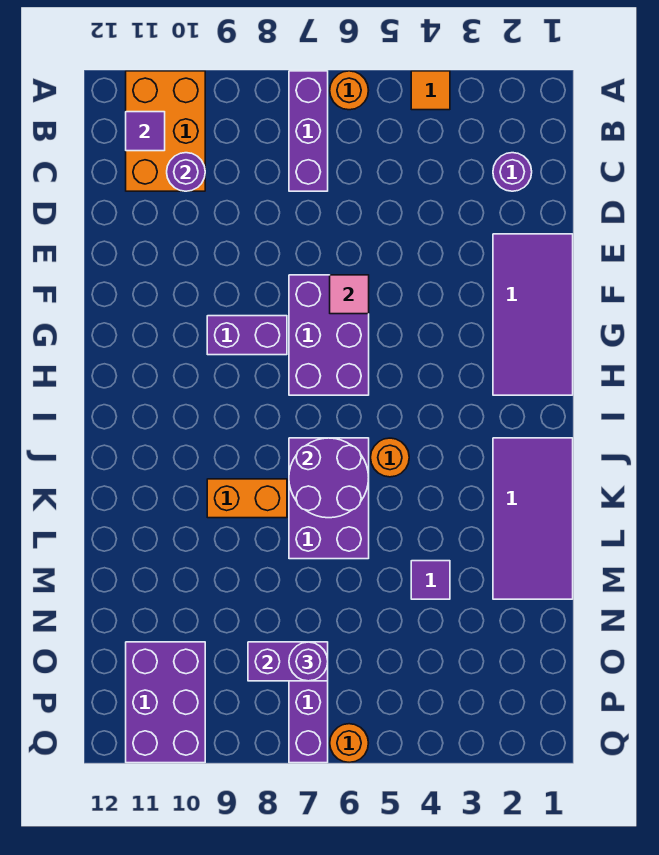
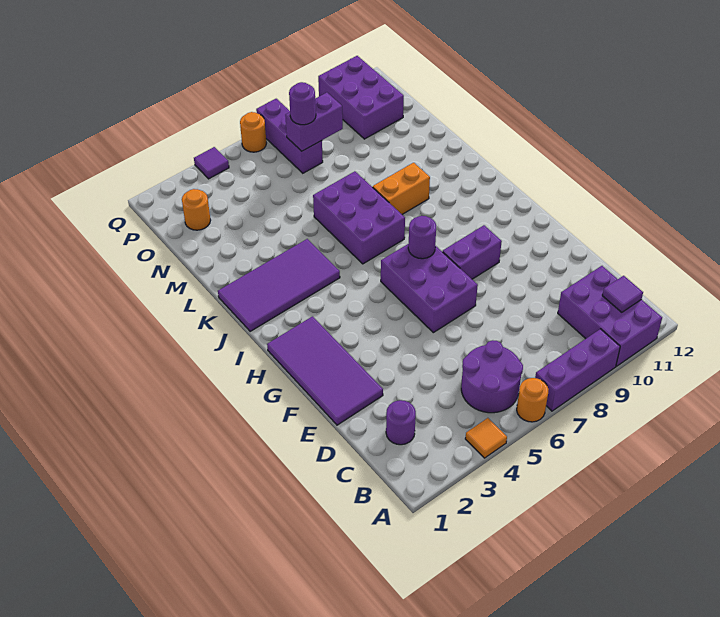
purple 1x3 brick [289,71,328,191] -> purple 1x3 brick turned to [535,329,620,411]
orange 2x3 brick [126,71,205,191] -> purple 2x3 brick [558,266,662,366]
purple 1x1 round brick [167,153,205,191] -> purple 1x1 round brick moved to [408,216,436,259]
pink 1x1 tile [330,275,369,314] -> none
purple 2x4 tile [493,438,573,599] -> purple 2x4 tile turned to [218,239,340,331]
orange 1x1 round brick [371,438,409,477] -> orange 1x1 round brick moved to [182,189,211,230]
purple 2x2 round brick [289,438,369,518] -> purple 2x2 round brick moved to [461,340,523,413]
purple 1x1 tile [411,561,450,599] -> purple 1x1 tile moved to [194,147,229,179]

